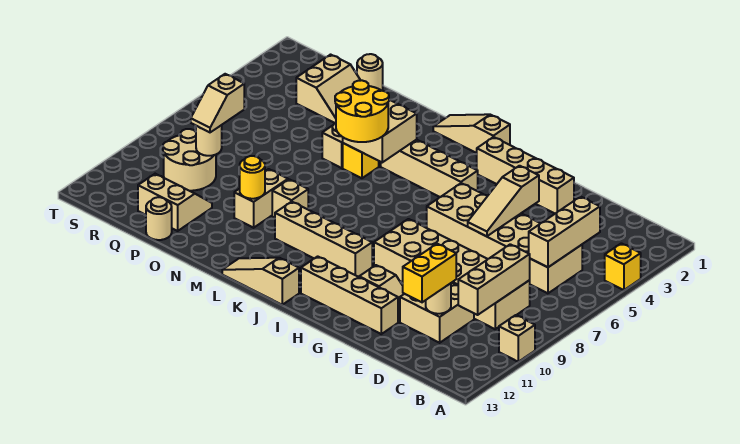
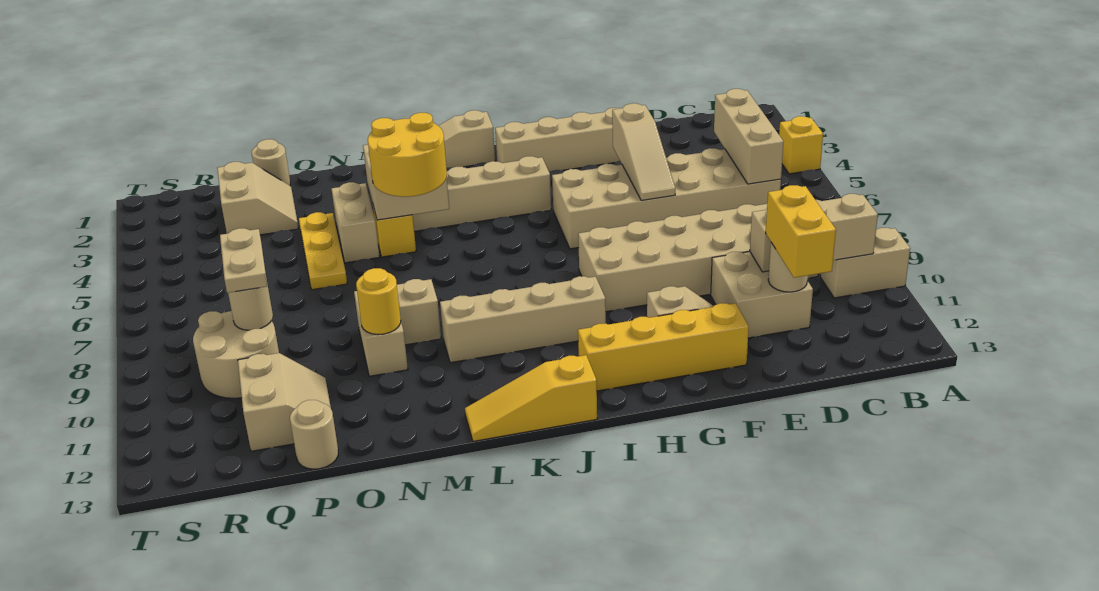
tan 1x1 brick [499,315,535,362] -> tan 1x2 brick [821,228,910,298]
tan 1x3 brick [458,244,530,315] -> tan 1x3 brick turned to [750,194,878,272]
tan 1x4 brick [301,256,398,334] -> yellow 1x4 brick [578,303,749,391]
tan 1x3 slope [222,258,299,305] -> yellow 1x3 slope [465,355,597,441]
none -> yellow 1x3 plate [299,212,347,290]
tan 2x2 slope [138,174,212,231] -> tan 2x2 slope turned to [238,353,331,451]
tan 1x2 slope [191,74,244,132] -> tan 1x2 plate [220,228,267,293]

